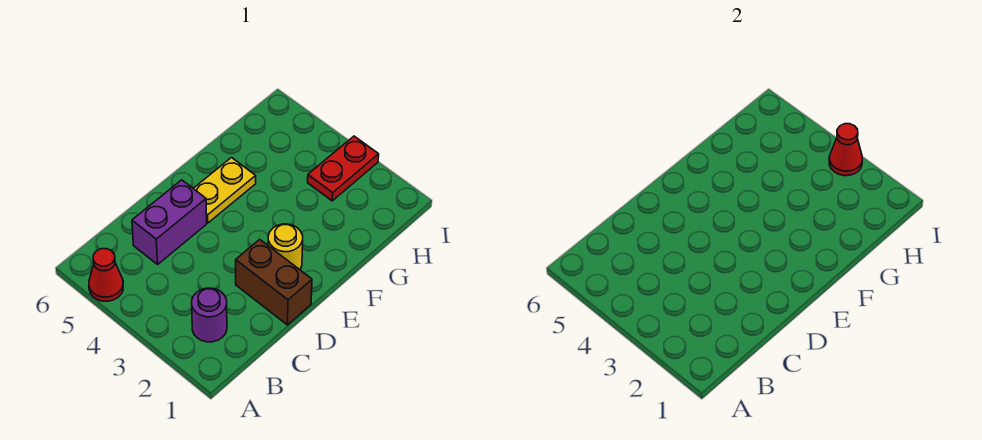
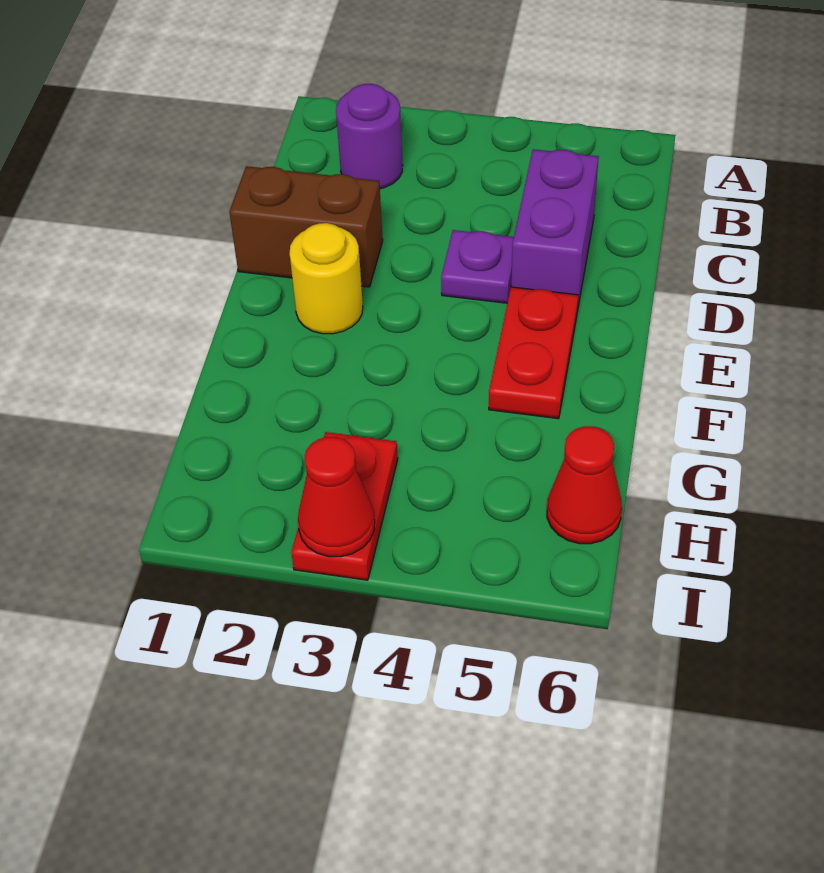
red 1x1 cone [89,249,123,301] -> red 1x1 cone moved to [547,426,622,544]
none -> purple 1x1 plate [441,230,514,303]
yellow 1x2 plate [193,158,256,223] -> red 1x2 plate [489,287,578,419]

